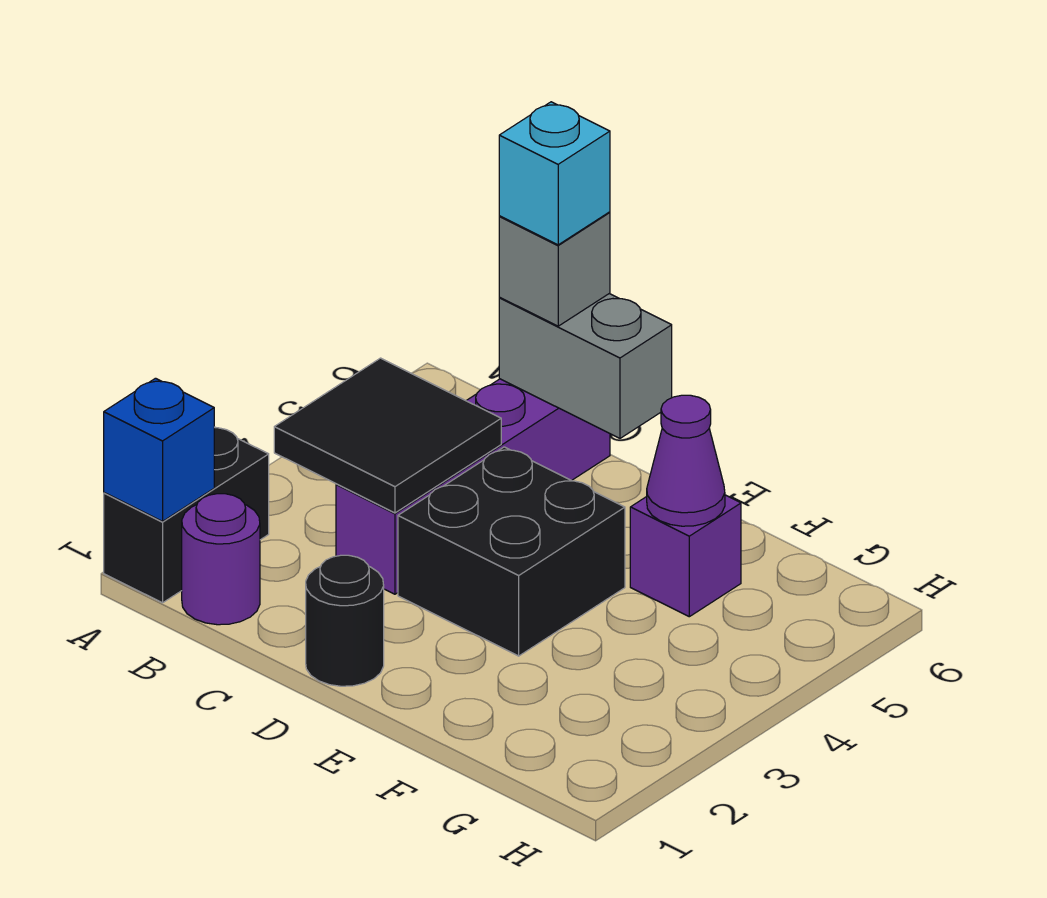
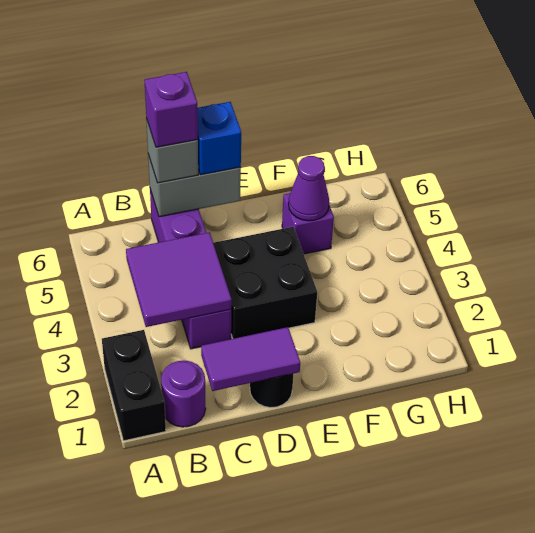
blue 1x1 brick [104,378,214,521] -> blue 1x1 brick moved to [197,102,241,175]
black 2x2 tile [274,358,501,513] -> purple 2x2 tile [126,232,232,327]
none -> purple 1x2 tile [201,327,300,391]
cyan 1x1 brick [499,102,610,245] -> purple 1x1 brick [144,72,198,147]

